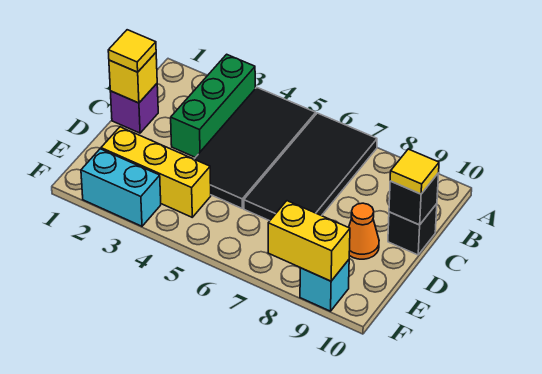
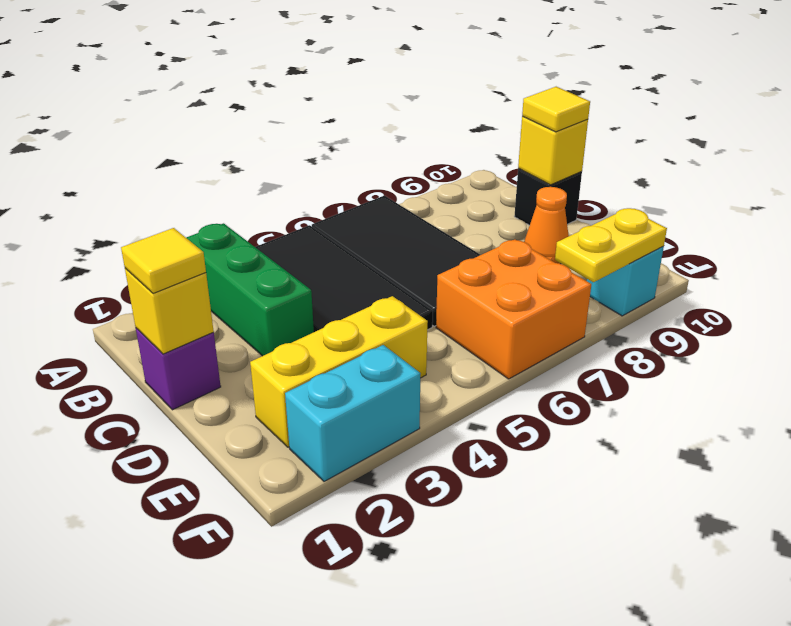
black 1x1 brick [389,173,439,225] -> yellow 1x1 brick [518,116,588,185]
none -> orange 2x2 brick [436,239,591,379]
yellow 1x2 brick [268,201,350,281] -> yellow 1x2 plate [555,208,667,282]

